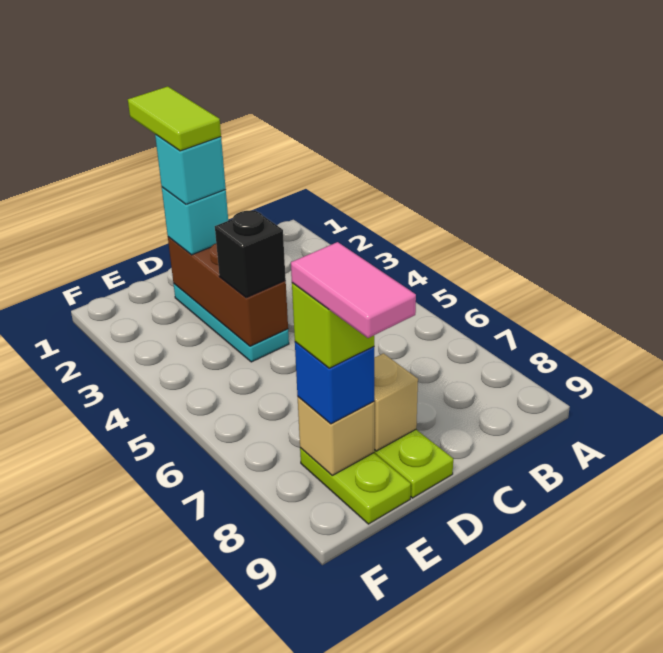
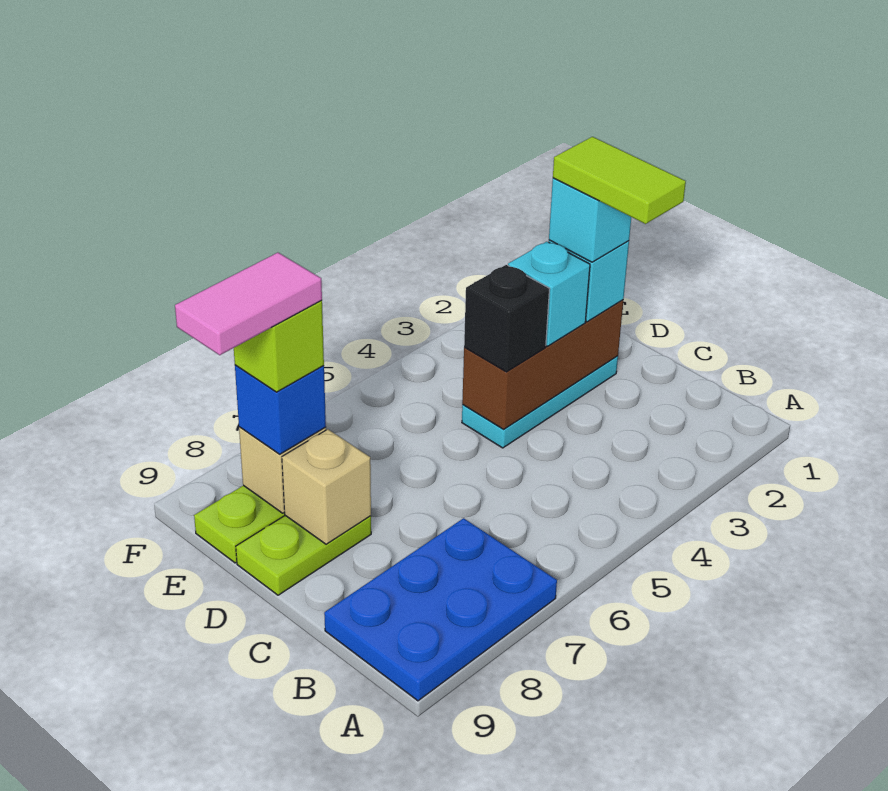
none -> blue 2x3 plate [324,518,557,701]
lime 1x2 tile [128,86,221,151] -> lime 1x2 tile turned to [553,137,686,224]
none -> cyan 1x1 brick [508,242,590,346]

